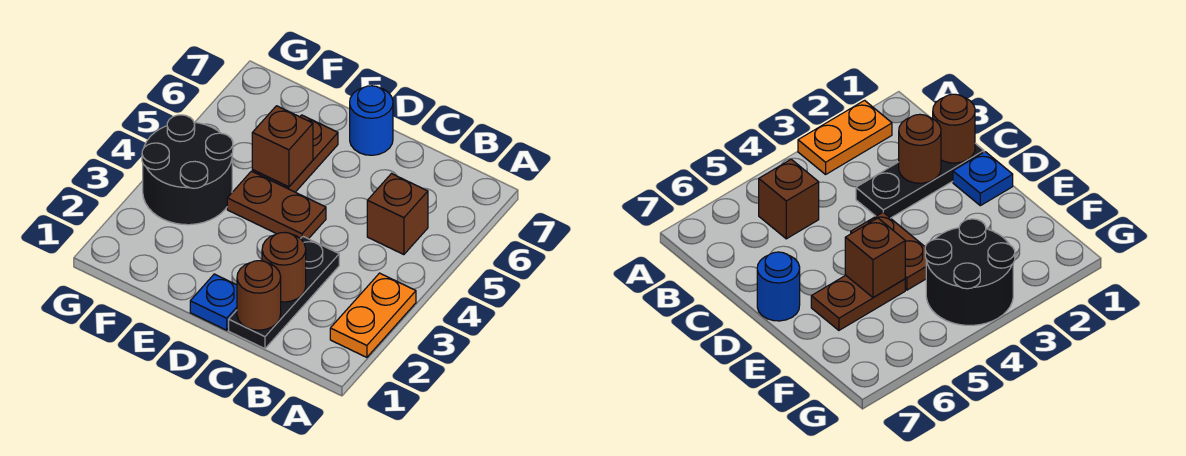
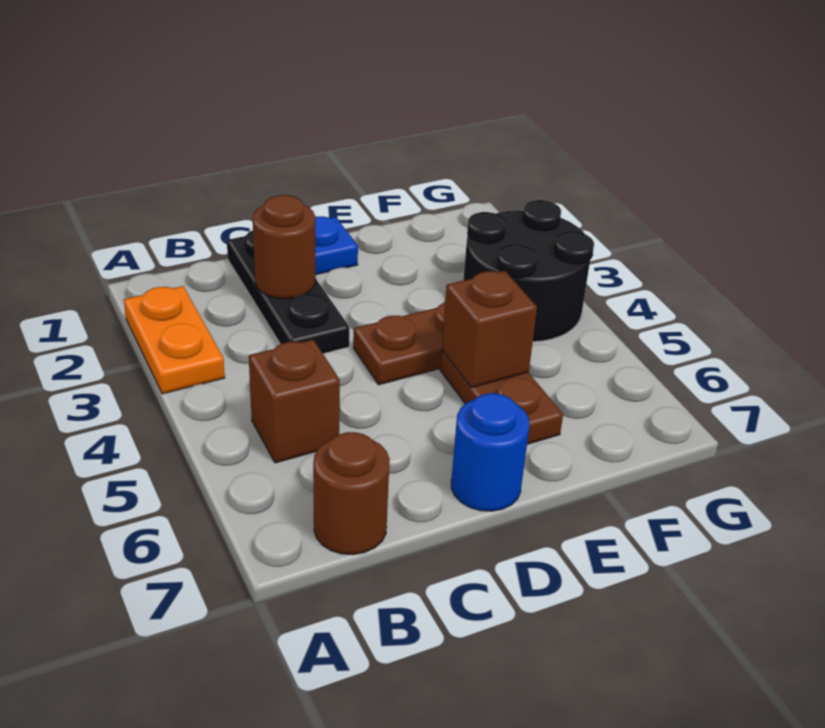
brown 1x1 round brick [237,261,281,330] -> brown 1x1 round brick moved to [313,432,390,555]

